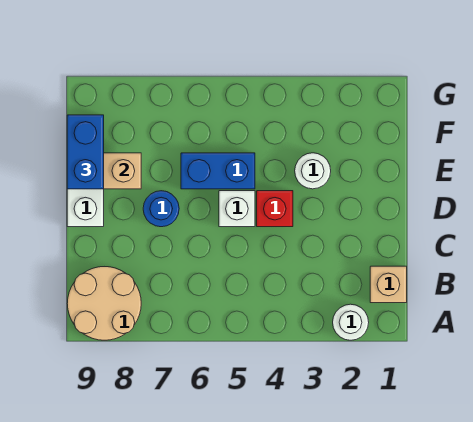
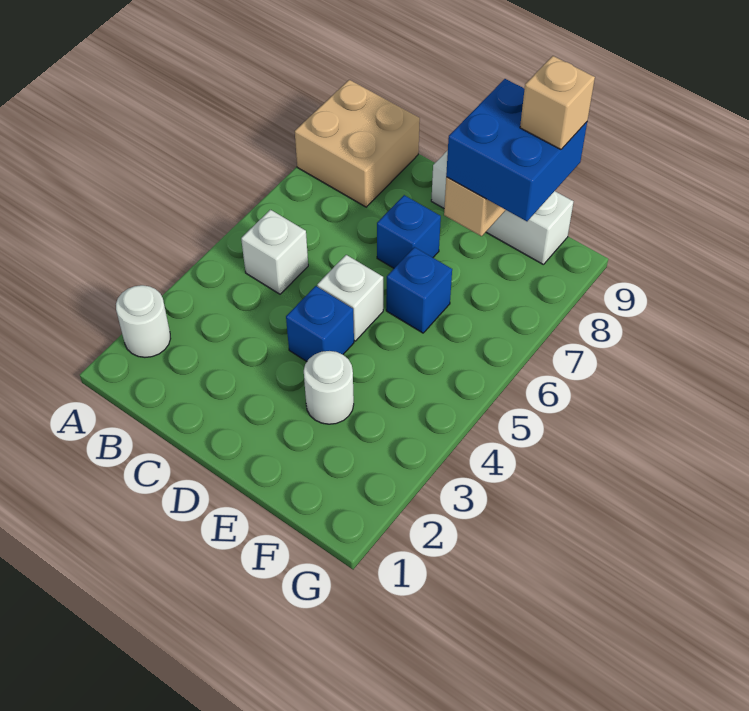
tan 2x2 round brick [67,267,141,340] -> tan 2x2 brick [295,80,420,207]
tan 1x1 brick [370,266,407,303] -> tan 1x1 brick moved to [520,56,595,149]
none -> white 1x1 brick [241,210,308,294]
red 1x1 brick [257,191,293,227] -> blue 1x1 brick [286,286,354,361]
blue 1x1 round brick [143,191,179,227] -> blue 1x1 brick [377,195,441,268]
blue 1x2 brick [181,153,255,189] -> blue 1x1 brick [386,247,452,333]
blue 1x2 brick [67,115,104,189] -> blue 2x2 brick [446,79,587,221]

